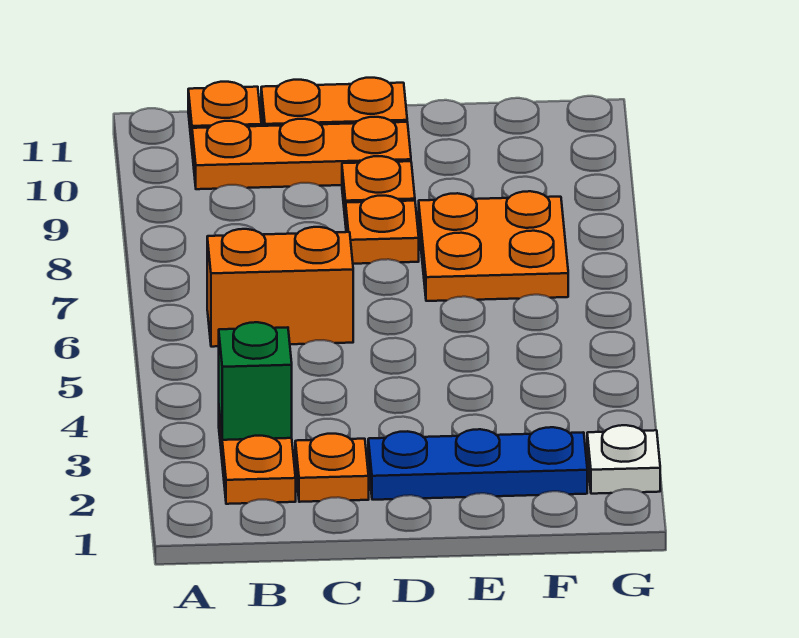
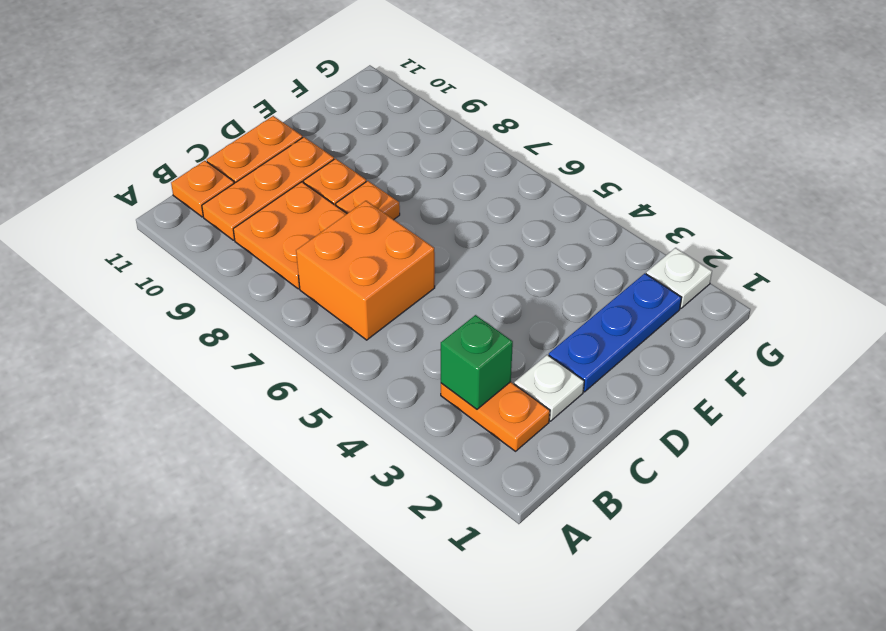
orange 1x2 brick [207,227,353,347] -> orange 2x2 brick [296,201,435,340]
orange 1x1 plate [295,434,369,502] -> white 1x1 plate [514,355,584,421]
orange 2x2 plate [419,191,568,301] -> orange 2x2 plate moved to [233,182,347,289]

